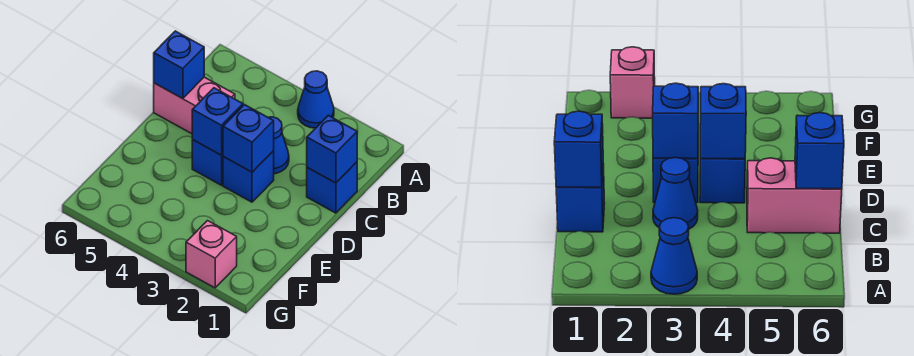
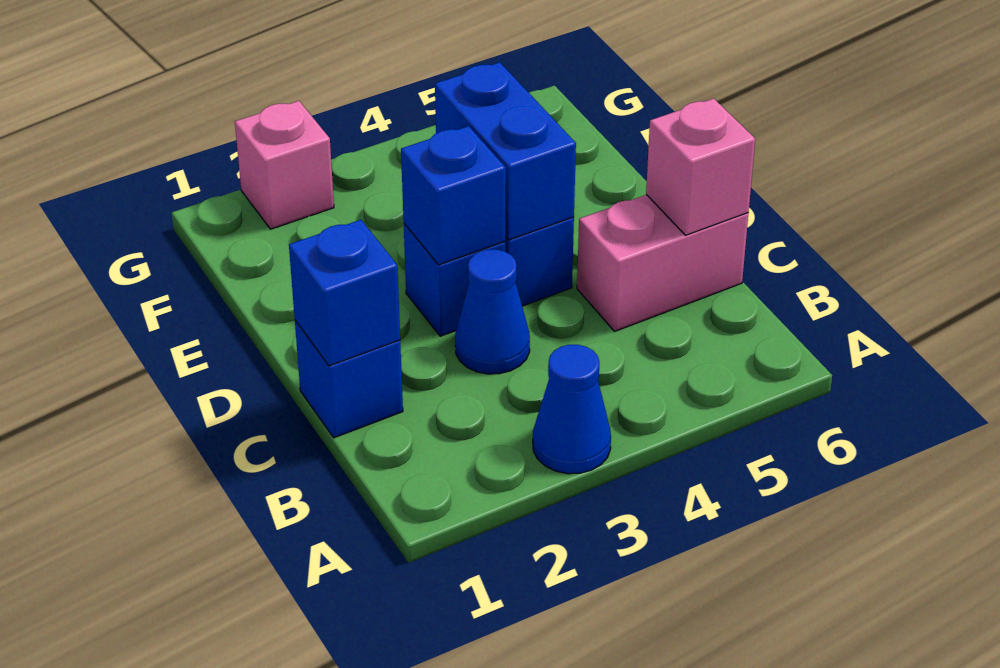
blue 1x1 brick [154,31,204,99] -> pink 1x1 brick [646,98,755,235]
blue 1x1 brick [192,88,243,155] -> blue 1x2 brick [435,62,576,240]

